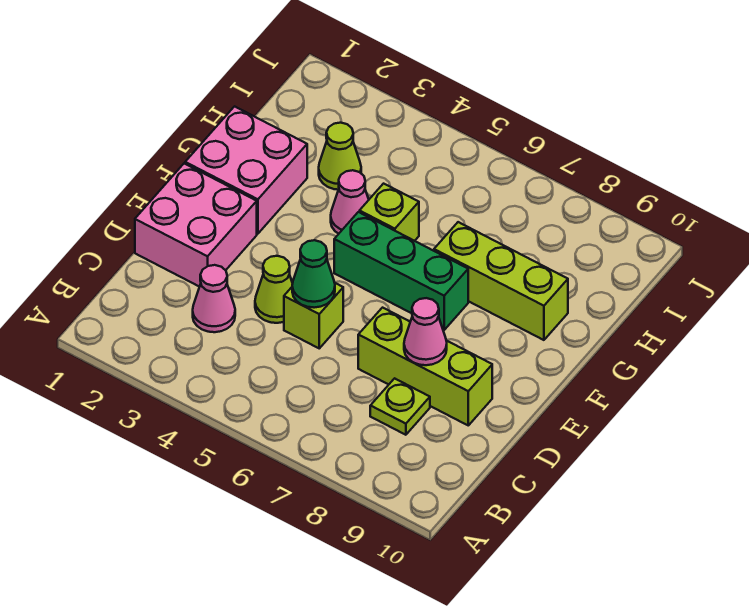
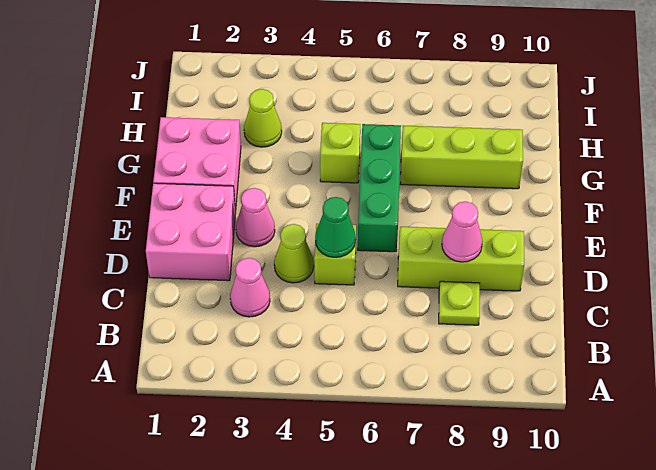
green 1x3 brick [334,212,468,330] -> green 1x3 brick turned to [358,124,401,252]
pink 1x1 cone [331,170,369,234] -> pink 1x1 cone moved to [236,188,275,247]

